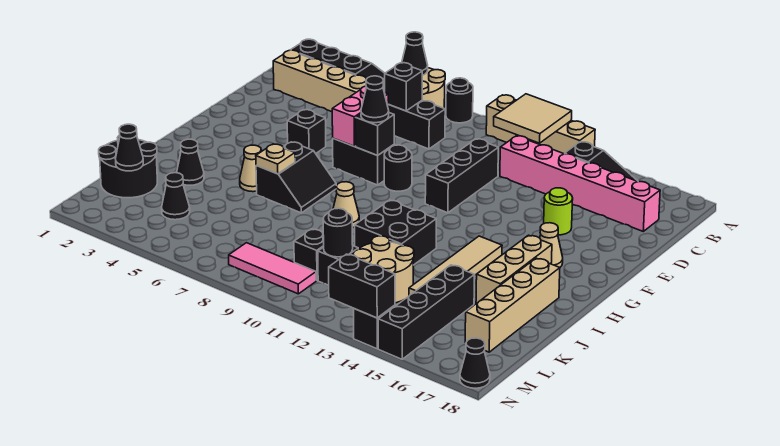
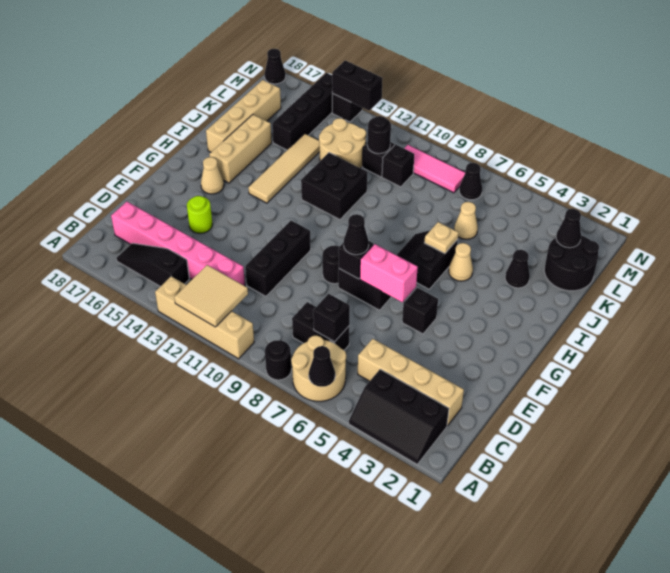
pink 1x2 brick [332,86,389,147] -> pink 1x2 brick turned to [360,244,418,302]
tan 1x1 cone [333,182,359,228] -> tan 1x1 cone moved to [454,202,478,239]
black 1x1 cone [162,173,190,220] -> black 1x1 cone moved to [459,163,482,200]

